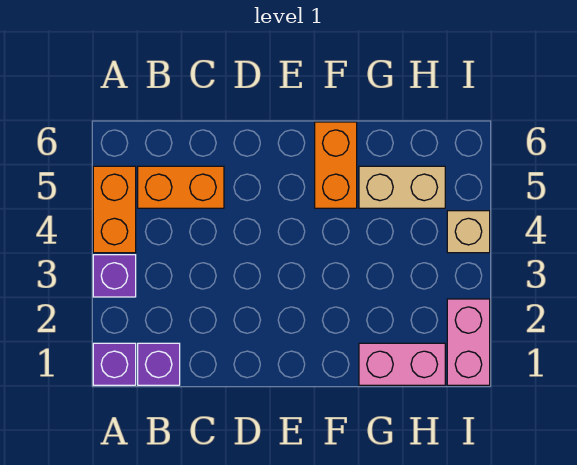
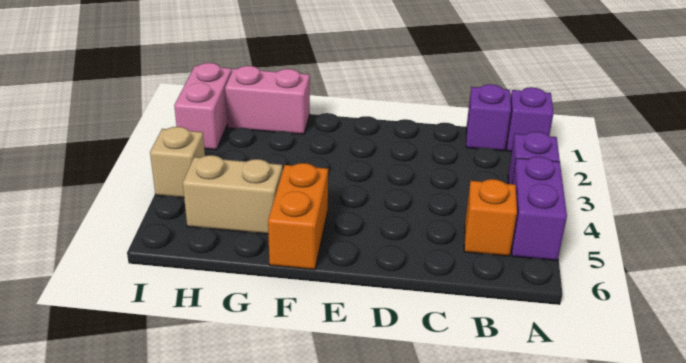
orange 1x2 brick [93,166,136,253] -> purple 1x2 brick [511,156,567,261]
orange 1x2 brick [138,166,224,208] -> orange 1x1 brick [464,179,517,256]

